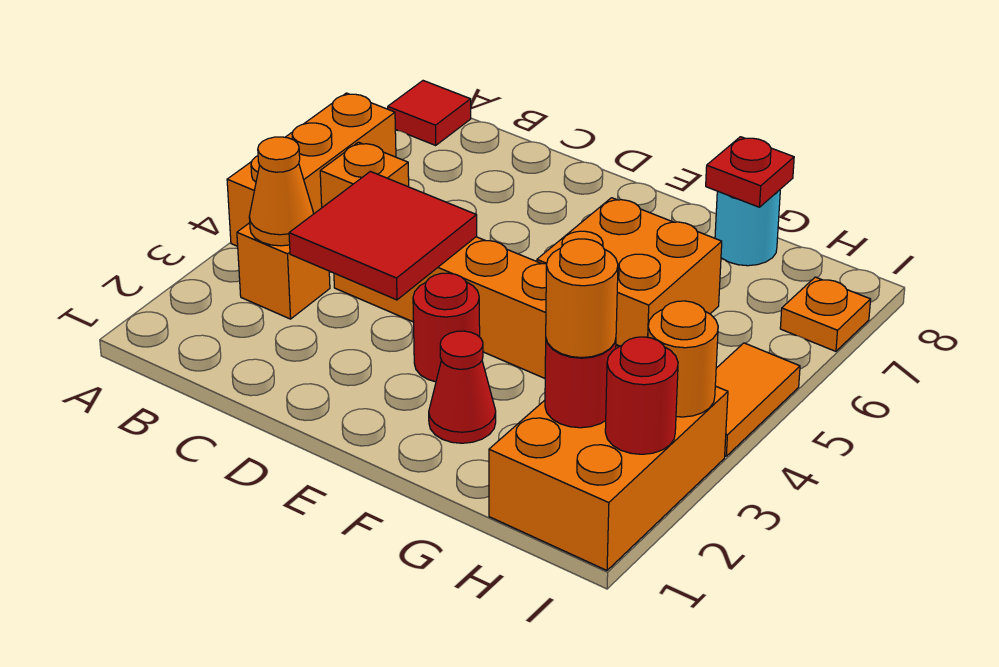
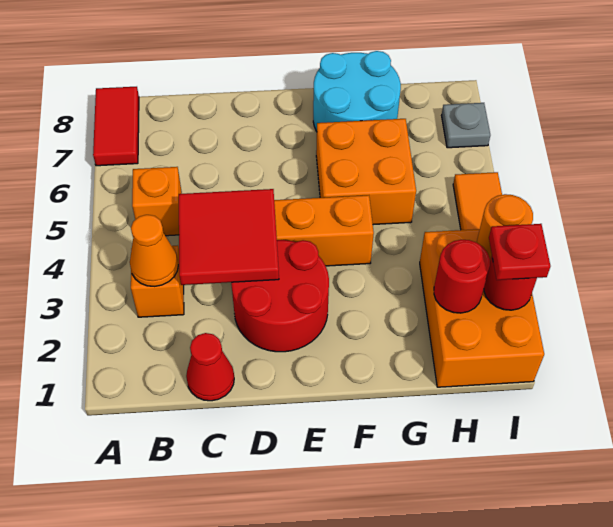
orange 1x3 brick [227,93,396,246] -> none
red 1x1 tile [388,81,471,145] -> red 1x2 tile [93,87,139,166]
red 1x1 round brick [413,273,480,382] -> red 2x2 round brick [231,240,329,352]
red 1x1 cone [429,331,496,443] -> red 1x1 cone moved to [186,333,234,401]
cyan 1x1 round brick [715,190,780,266] -> cyan 2x2 round brick [313,51,401,132]
red 1x1 plate [706,137,794,207] -> red 1x1 plate moved to [489,224,550,280]
orange 1x1 round brick [546,239,618,358] -> none
orange 1x1 plate [780,277,871,351] -> grey 1x1 plate [442,103,490,148]

